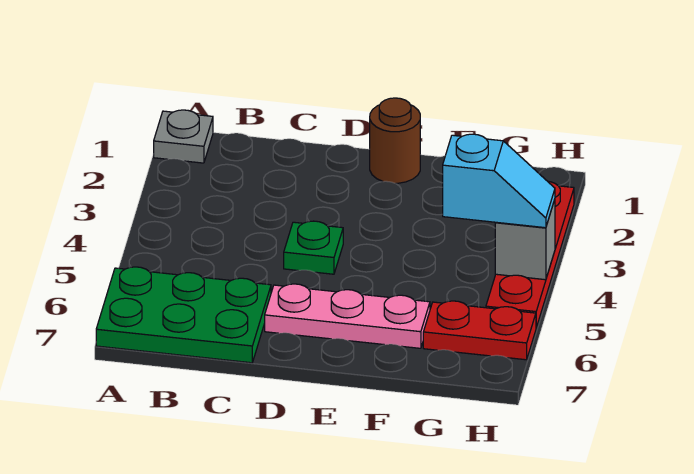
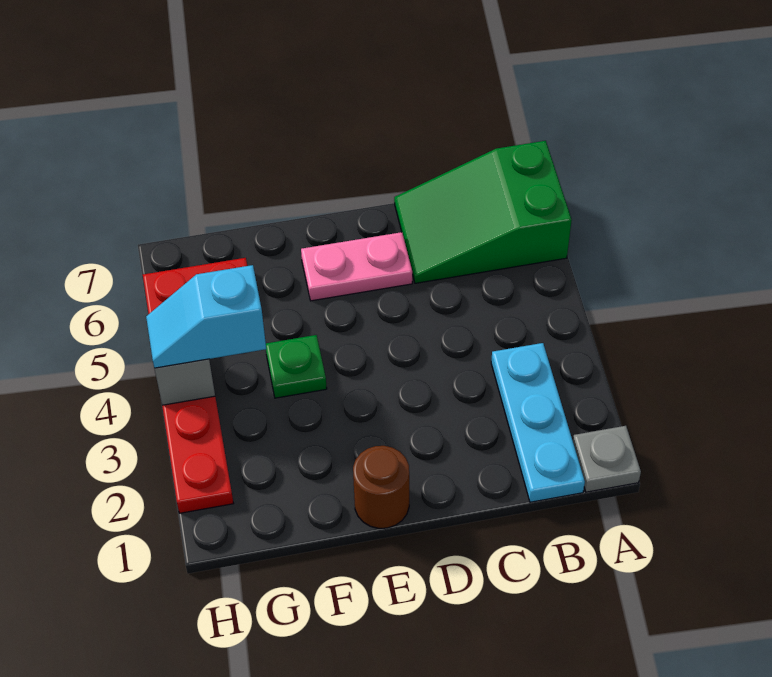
green 2x3 plate [96,267,271,363] -> green 2x3 slope [394,141,572,283]
none -> cyan 1x3 plate [491,343,585,502]
green 1x1 plate [284,221,343,274] -> green 1x1 plate moved to [266,335,327,398]
pink 1x3 plate [265,284,430,348] -> pink 1x2 plate [301,232,412,301]

